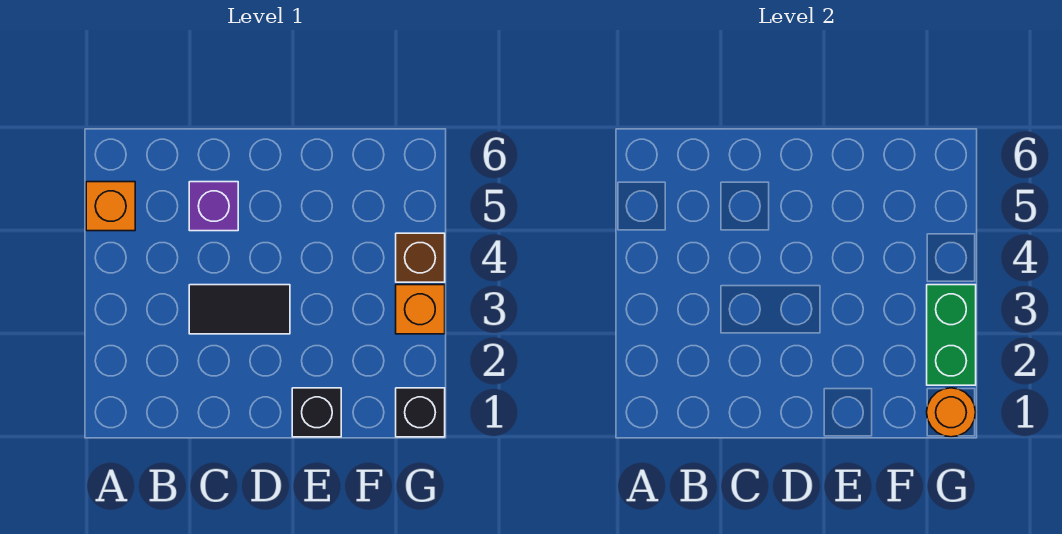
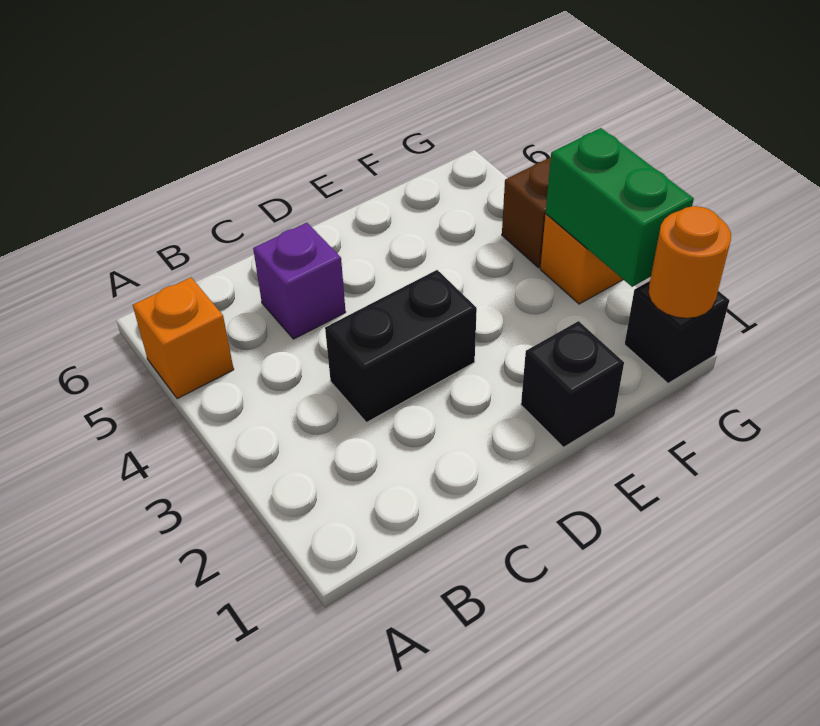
black 1x2 tile [189,285,290,334] -> black 1x2 brick [325,270,477,423]

